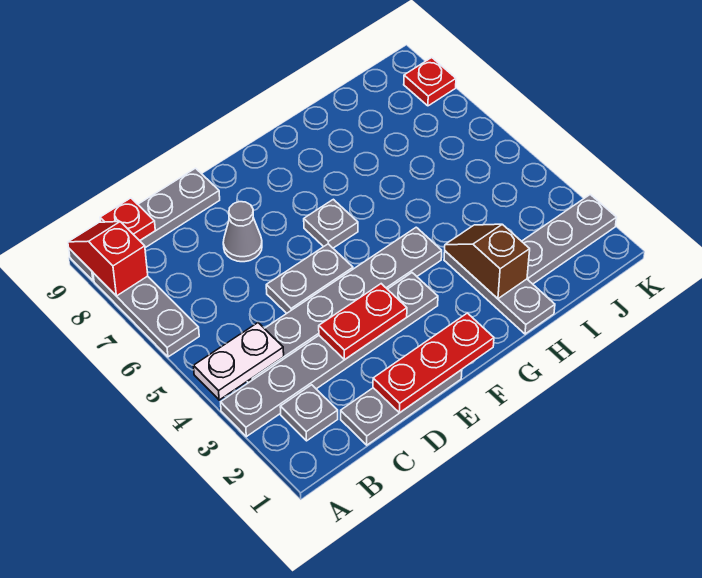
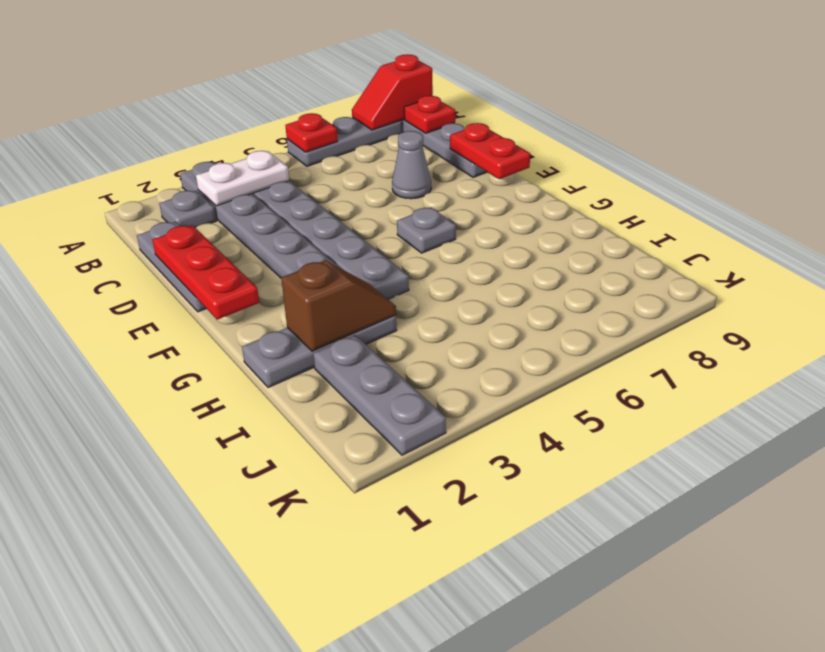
white 1x2 plate [193,323,284,400] -> white 1x2 plate turned to [196,151,289,206]
red 1x2 slope [68,222,148,296] -> red 1x2 slope turned to [352,54,433,130]
red 1x2 plate [319,284,407,360] -> red 1x2 plate moved to [450,123,530,179]
grey 1x2 plate [266,244,353,313] -> none
red 1x1 plate [404,58,456,106] -> red 1x1 plate moved to [285,113,338,152]

